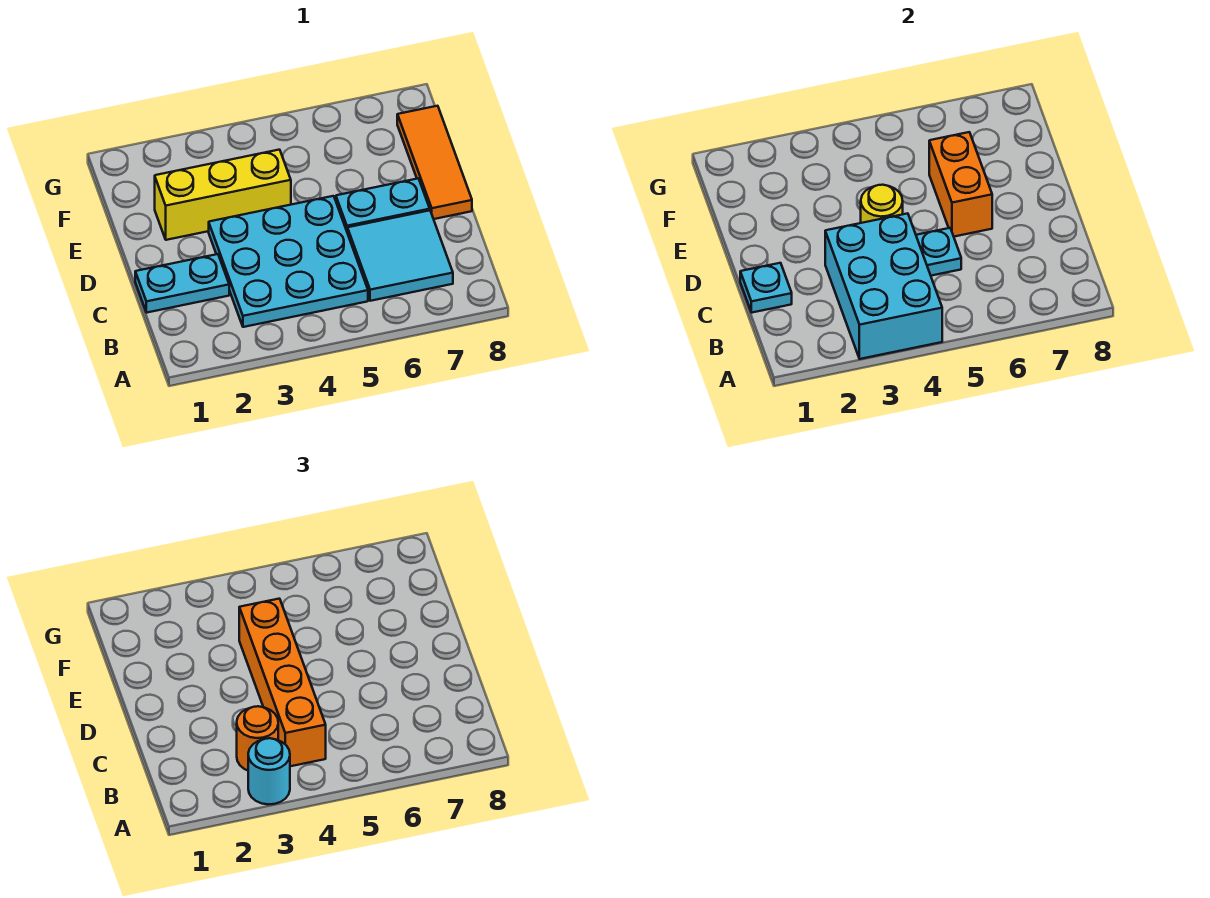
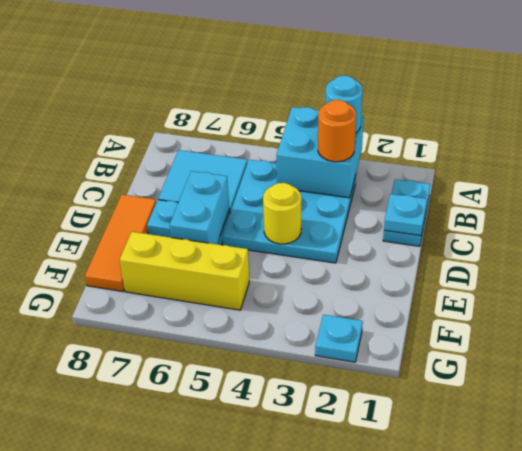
cyan 2x3 brick [825,213,942,359] -> cyan 2x2 brick [276,107,364,198]
orange 1x4 brick [239,599,326,766] -> none
cyan 1x2 plate [135,254,229,313] -> cyan 1x2 plate turned to [383,179,430,246]
cyan 1x1 plate [916,228,961,276] -> cyan 1x1 plate moved to [315,315,363,362]
orange 1x2 brick [929,132,992,237] -> cyan 1x2 brick [170,171,229,244]
yellow 1x3 brick [155,150,291,240] -> yellow 1x3 brick moved to [120,232,249,310]

